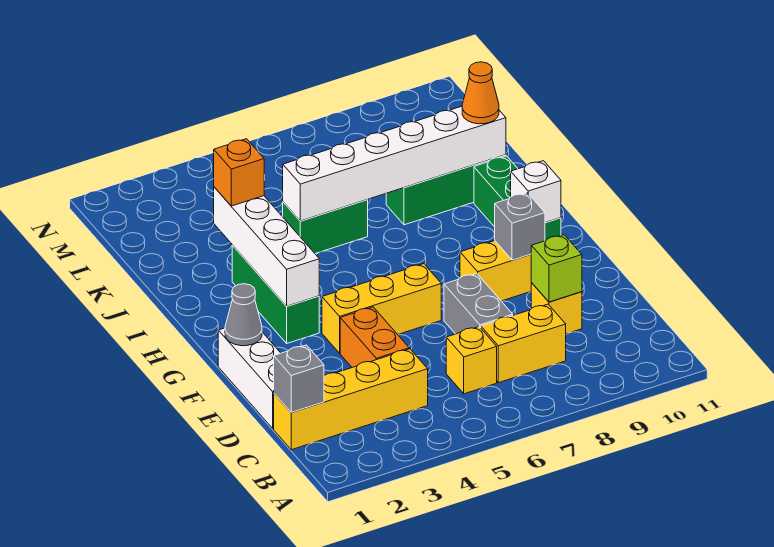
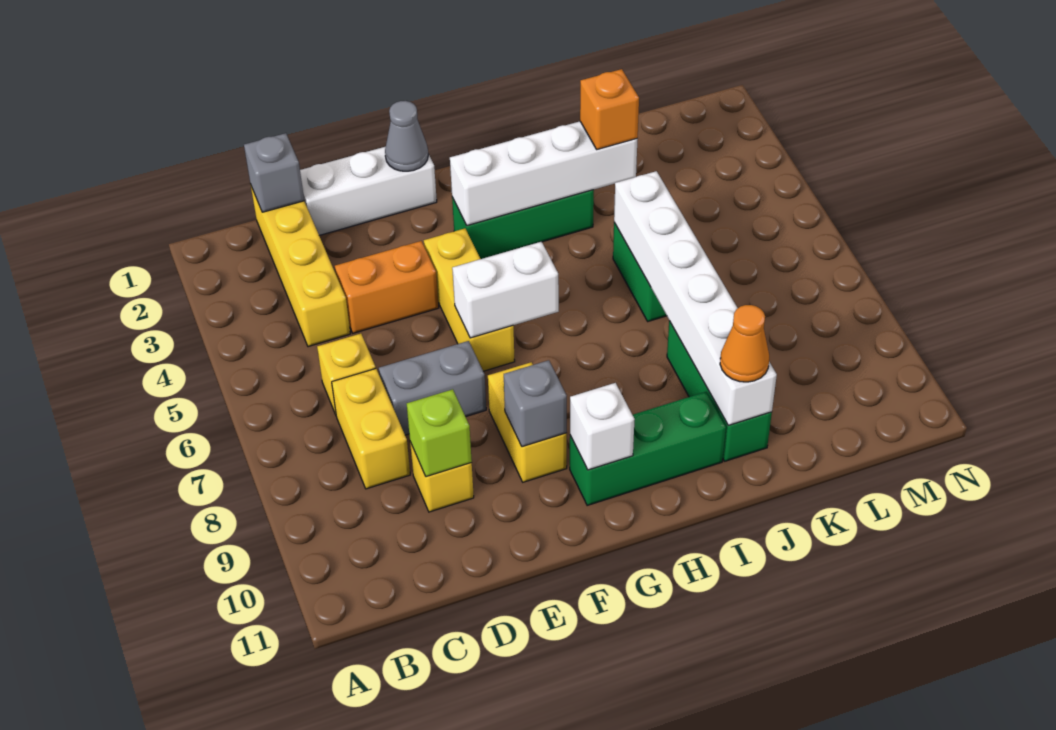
none -> white 1x2 brick [452,242,559,338]

